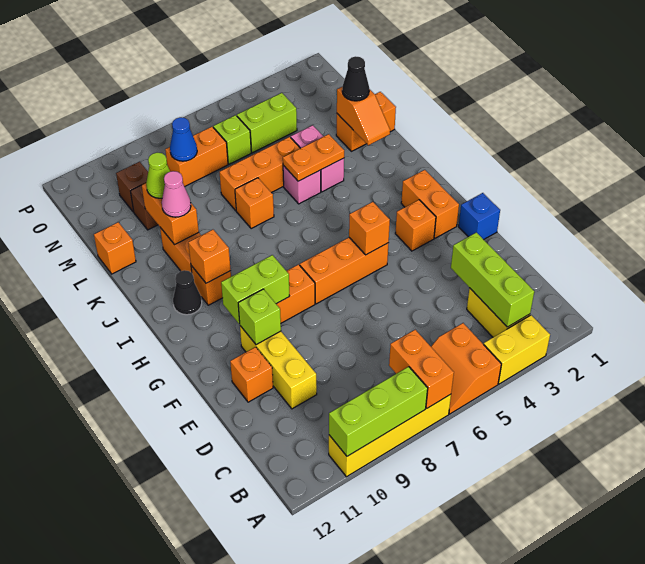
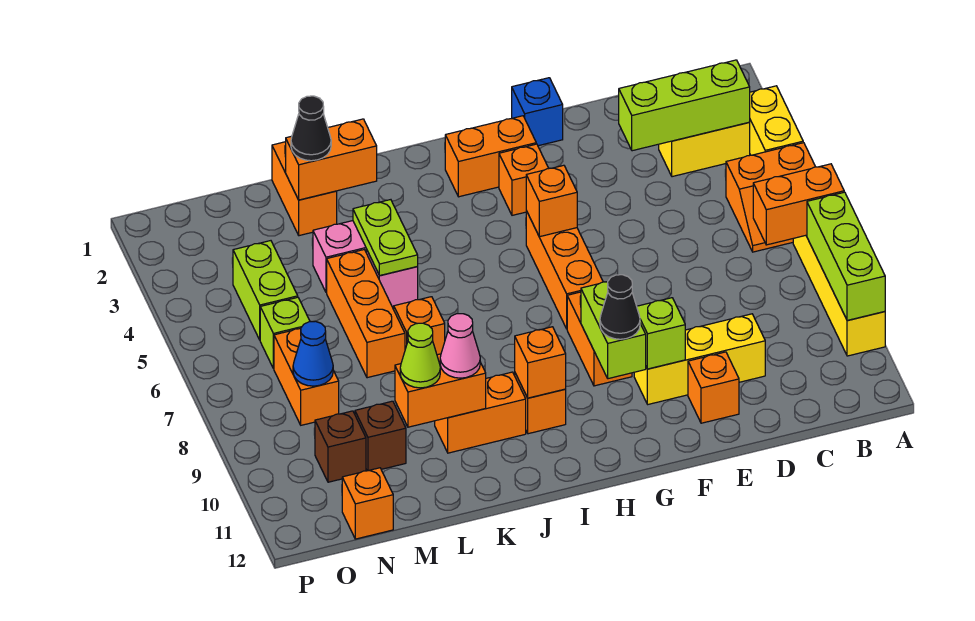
black 1x1 cone [173,270,202,315] -> black 1x1 cone moved to [600,275,640,339]
orange 1x2 slope [337,87,390,145] -> orange 1x2 brick [286,119,377,200]
orange 1x2 plate [283,134,344,181] -> lime 1x2 plate [353,200,418,276]
orange 1x1 brick [94,222,136,274] -> orange 1x1 brick moved to [342,468,393,539]

